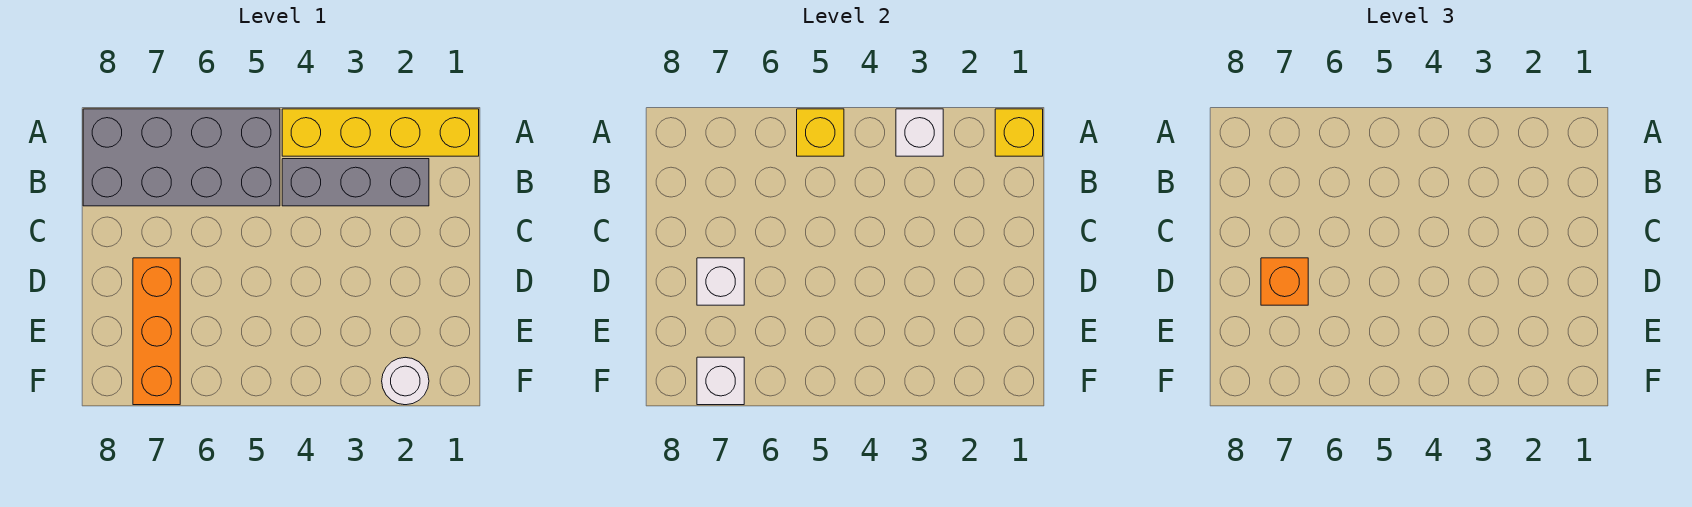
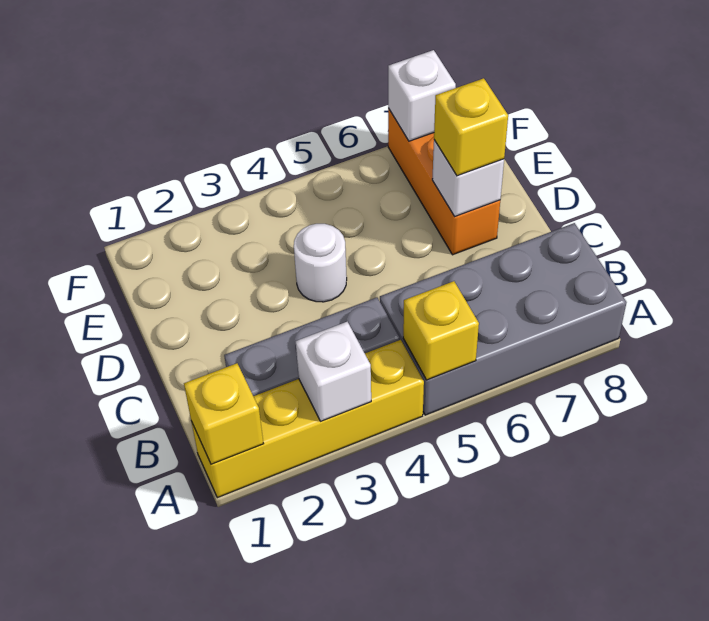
orange 1x1 brick [1261,258,1308,305] -> yellow 1x1 brick [434,78,508,176]
white 1x1 round brick [382,357,429,405] -> white 1x1 round brick moved to [294,224,347,302]

